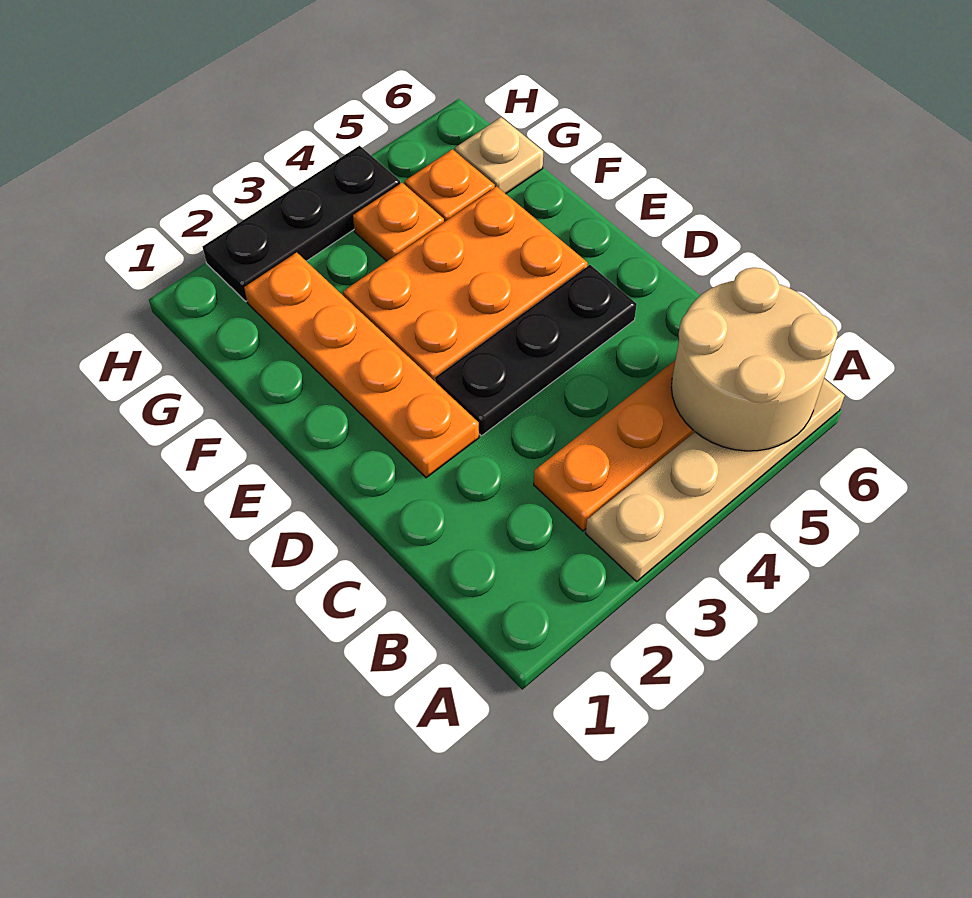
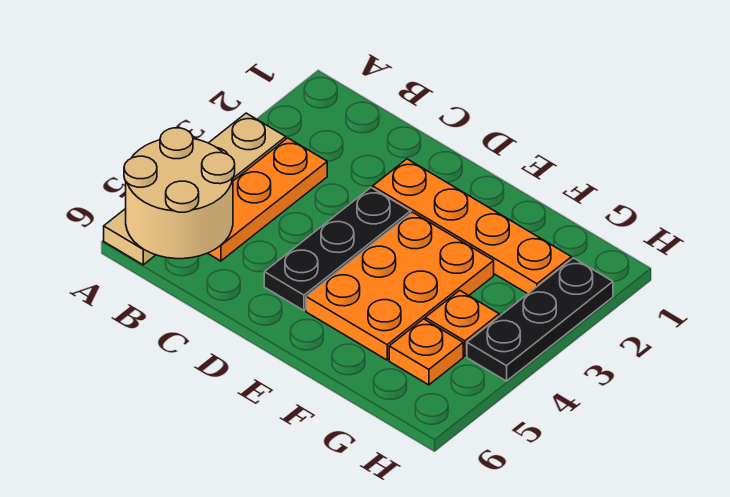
tan 1x1 plate [455,117,543,194] -> none

